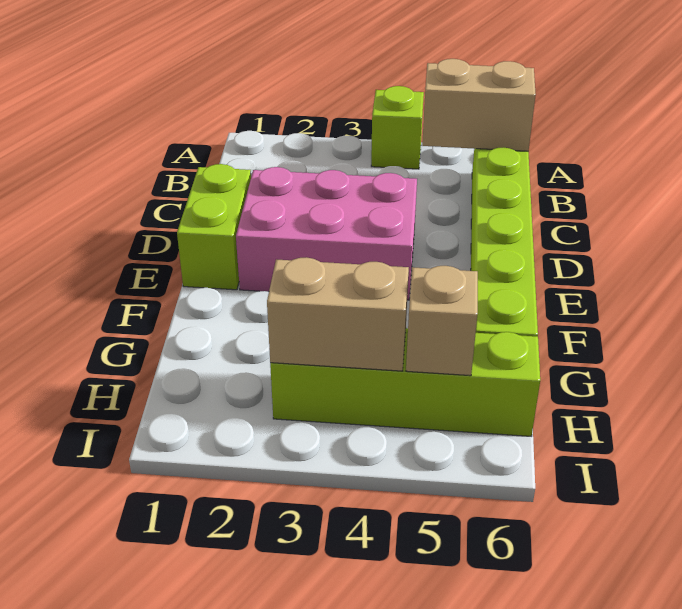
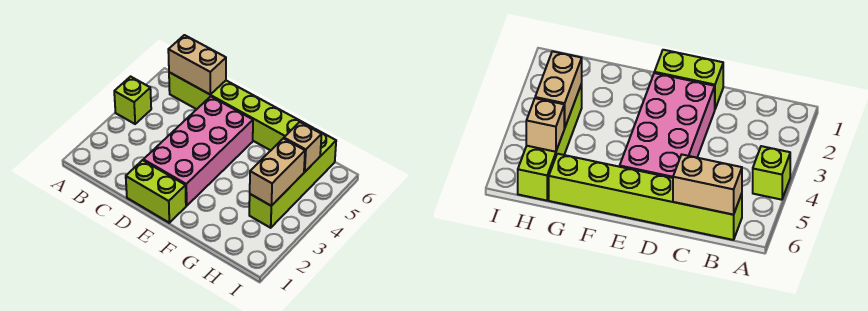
tan 1x2 brick [422,59,536,151] -> tan 1x2 brick turned to [168,35,226,95]
pink 2x3 brick [236,167,417,300] -> pink 2x4 brick [143,96,253,206]

